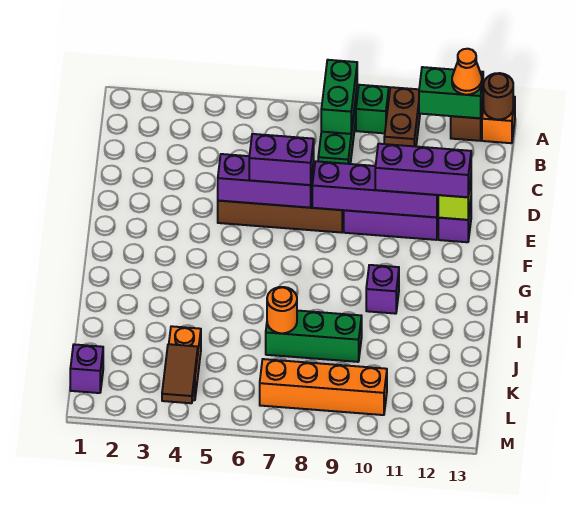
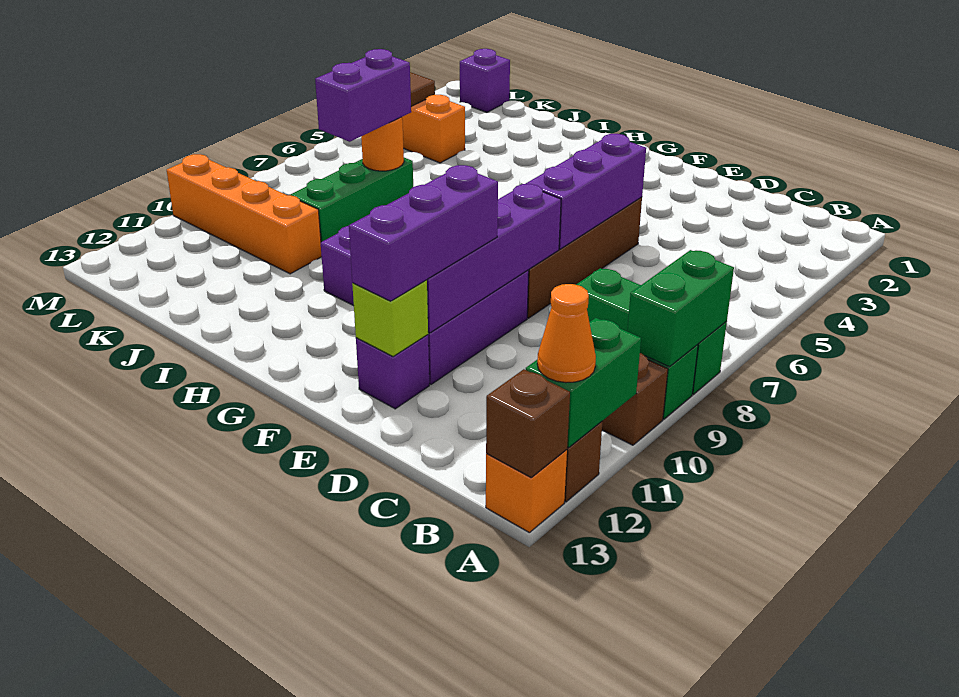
green 1x2 brick [321,60,357,134] -> green 1x2 brick turned to [627,250,734,367]
brown 1x1 round brick [483,73,513,120] -> brown 1x1 brick [486,369,570,477]
purple 1x2 brick [249,134,314,185] -> purple 1x2 brick moved to [315,49,411,142]
orange 1x4 brick [260,359,387,415] -> orange 1x4 brick turned to [167,154,322,274]

